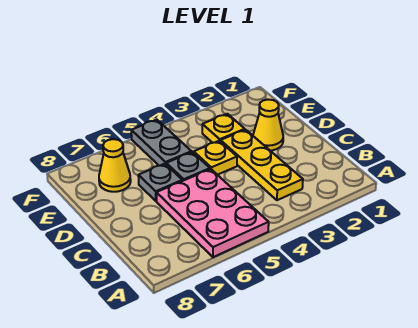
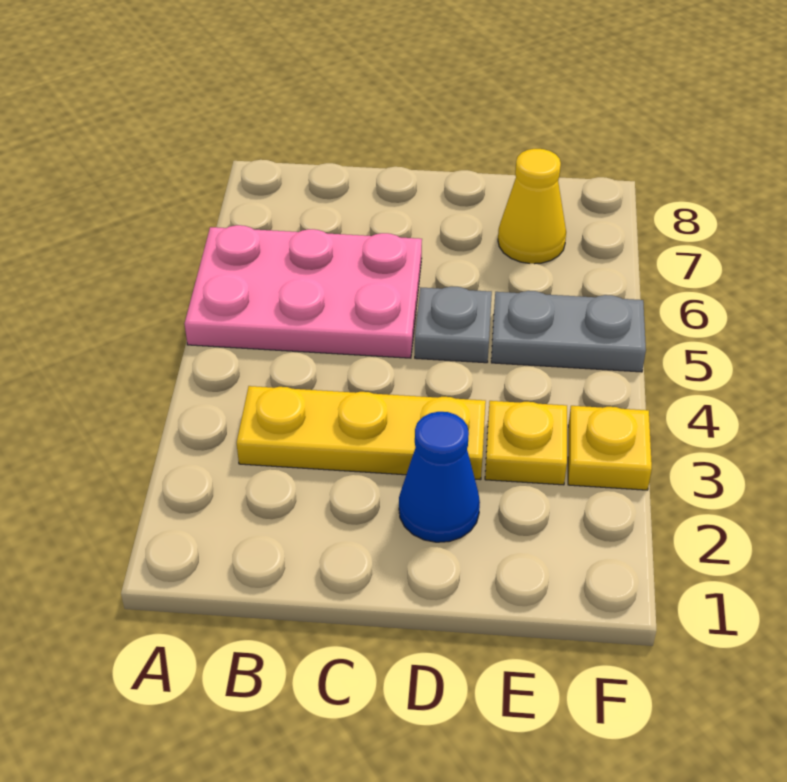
yellow 1x1 cone [253,100,283,150] -> blue 1x1 cone [399,412,480,542]
yellow 1x1 plate [194,141,237,175] -> yellow 1x1 plate moved to [568,406,652,490]
grey 1x1 plate [138,164,182,201] -> none

